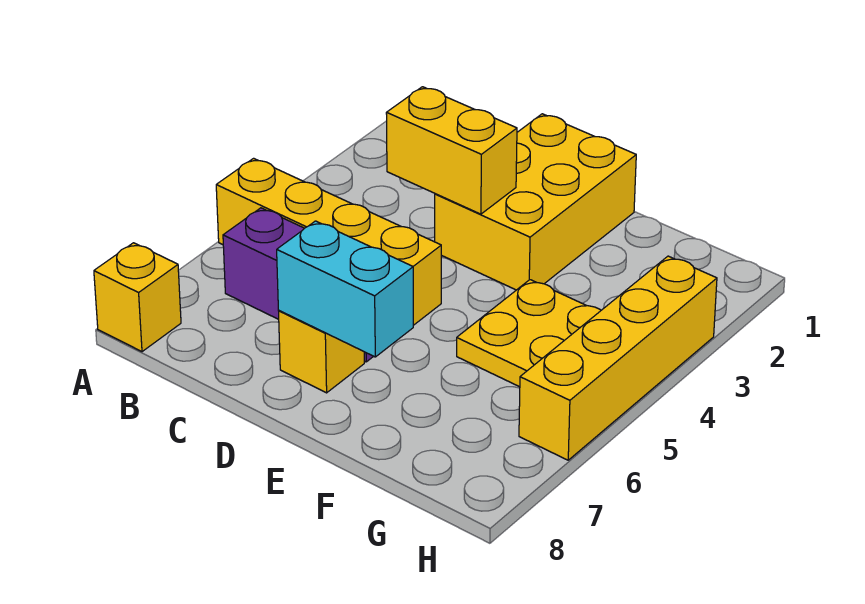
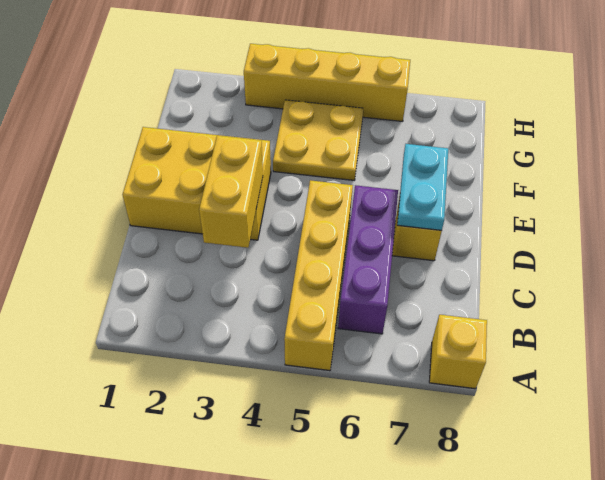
cyan 1x2 brick [277,221,413,357] -> cyan 1x2 plate [397,144,448,231]

